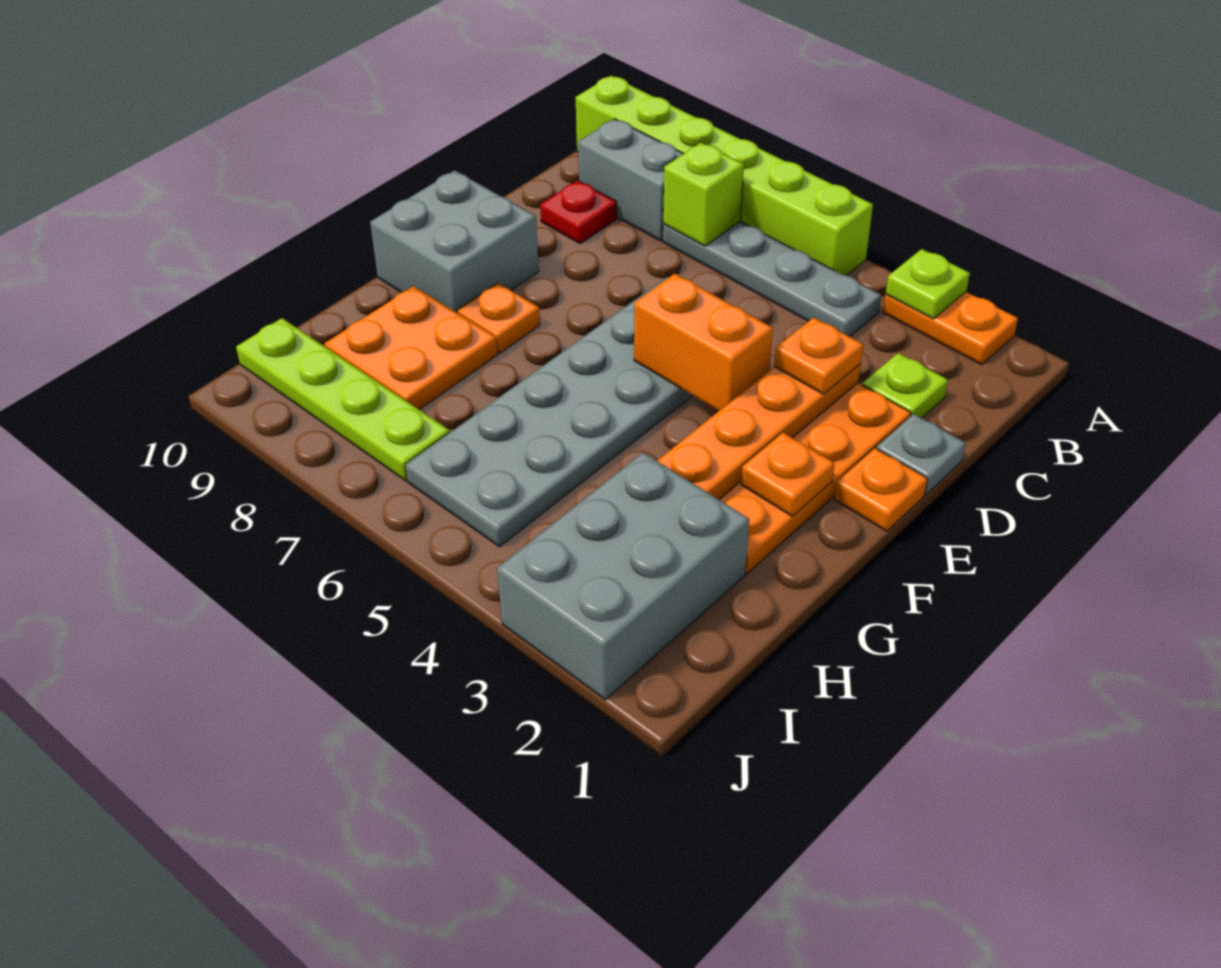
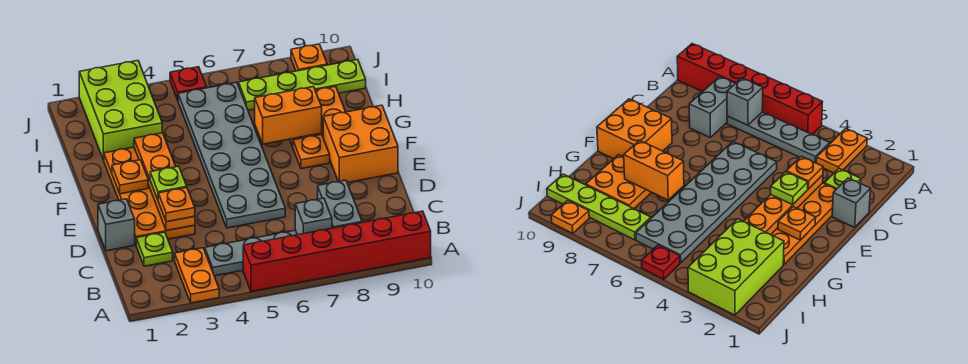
orange 1x2 plate [883,292,1018,365] -> orange 1x2 plate turned to [175,248,219,303]
lime 1x1 plate [886,249,970,319] -> lime 1x1 plate moved to [150,166,187,199]
lime 1x6 brick [576,76,873,275] -> red 1x6 brick [243,211,431,292]
lime 1x1 brick [663,143,744,246] -> grey 1x1 brick [295,198,332,235]
grey 1x2 brick [578,119,683,241] -> grey 1x2 brick turned to [318,180,362,228]
red 1x1 plate [540,180,617,244] -> red 1x1 plate moved to [170,67,207,100]
grey 1x1 plate [877,414,966,494] -> grey 1x1 brick [98,199,135,251]
orange 1x1 plate [834,448,928,531] -> orange 1x1 plate moved to [291,44,327,71]
orange 1x2 brick [634,274,773,411] -> orange 1x2 brick moved to [255,87,322,144]
grey 2x2 brick [370,170,539,313] -> orange 2x2 brick [323,105,398,183]
grey 2x3 brick [497,452,749,700] -> lime 2x3 brick [79,61,162,160]

